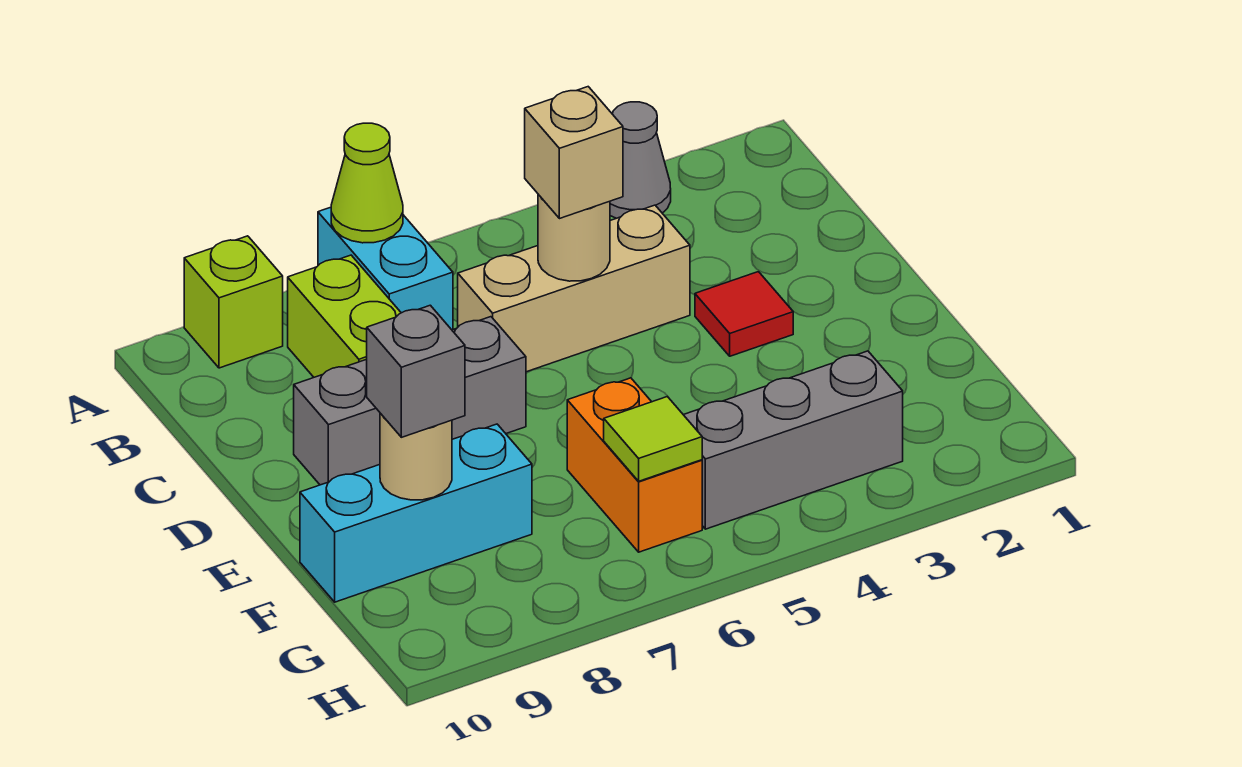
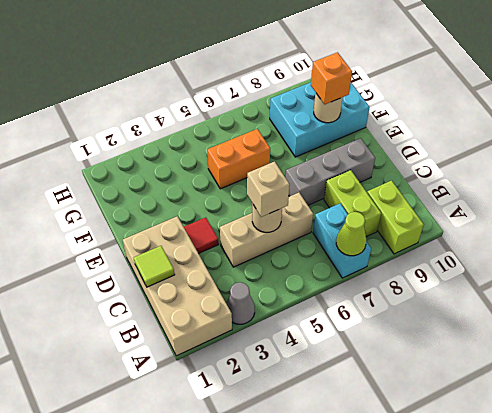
none -> tan 2x4 brick [123,216,232,356]
lime 1x1 brick [184,236,283,368] -> lime 1x2 brick [367,181,424,254]
orange 1x2 brick [567,378,702,552] -> orange 1x2 brick turned to [207,129,270,189]
cyan 1x3 brick [300,424,532,602] -> cyan 2x3 brick [270,82,370,157]
grey 1x1 brick [367,305,465,437] -> orange 1x1 brick [311,52,352,104]
grey 1x3 brick [684,351,903,529] -> none
lime 1x1 tile [604,396,702,481] -> lime 1x1 tile moved to [134,246,175,287]

